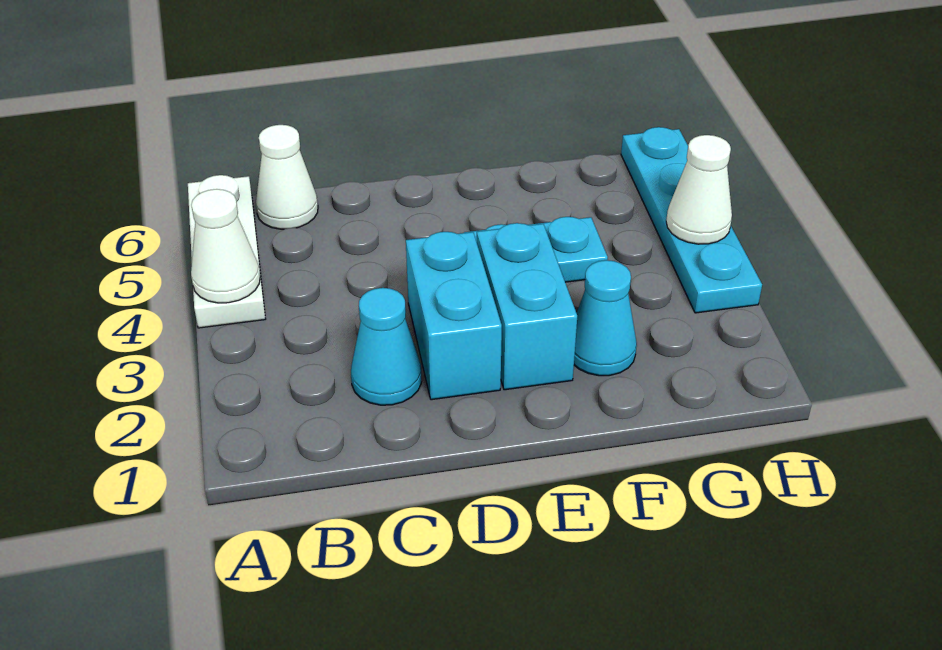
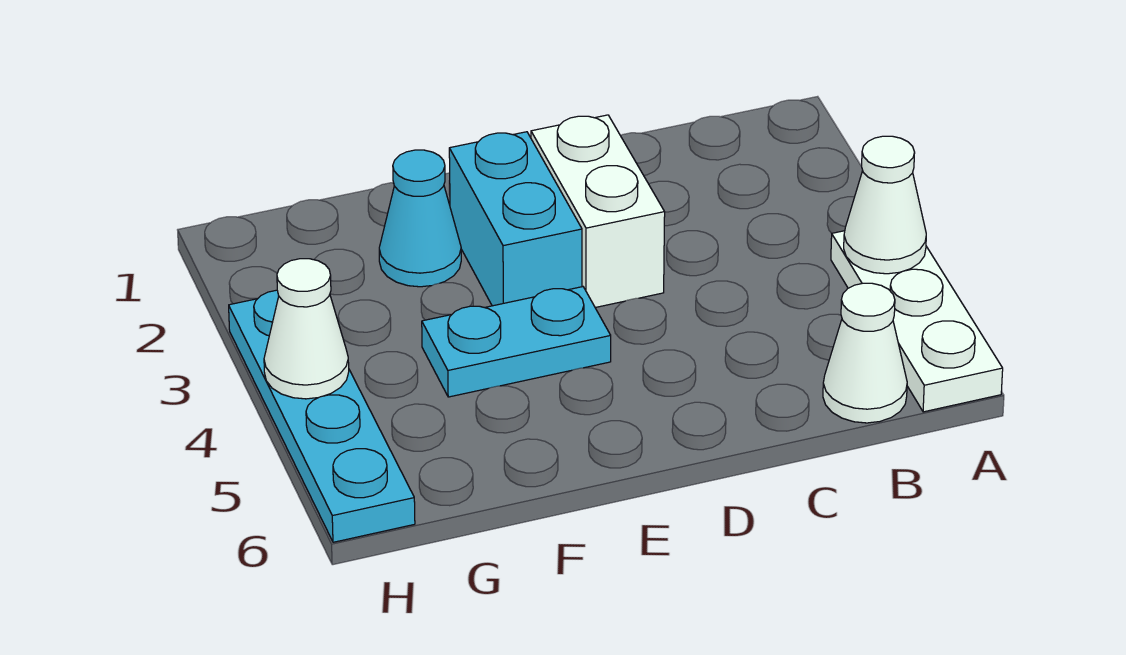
cyan 1x1 cone [351,288,421,405] -> none
cyan 1x2 brick [406,232,502,400] -> white 1x2 brick [531,115,665,308]

